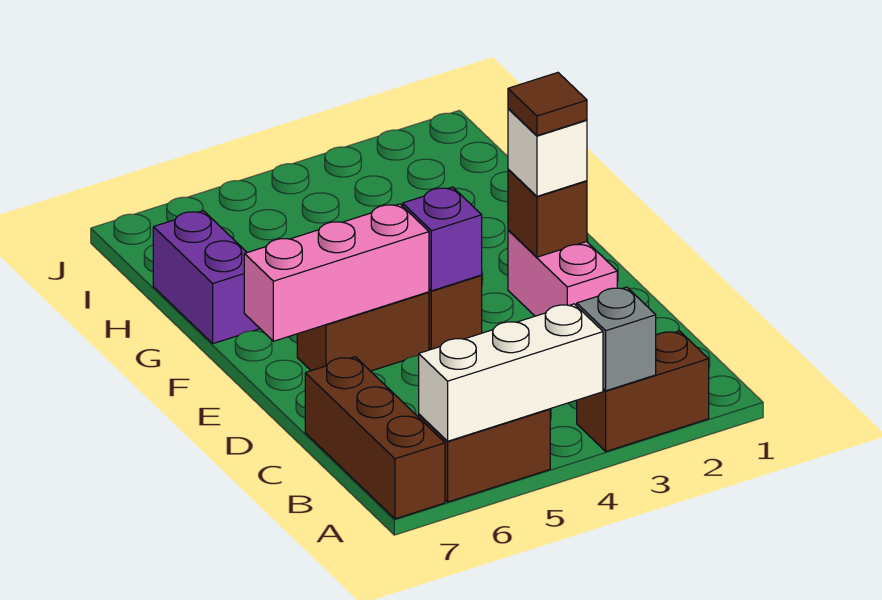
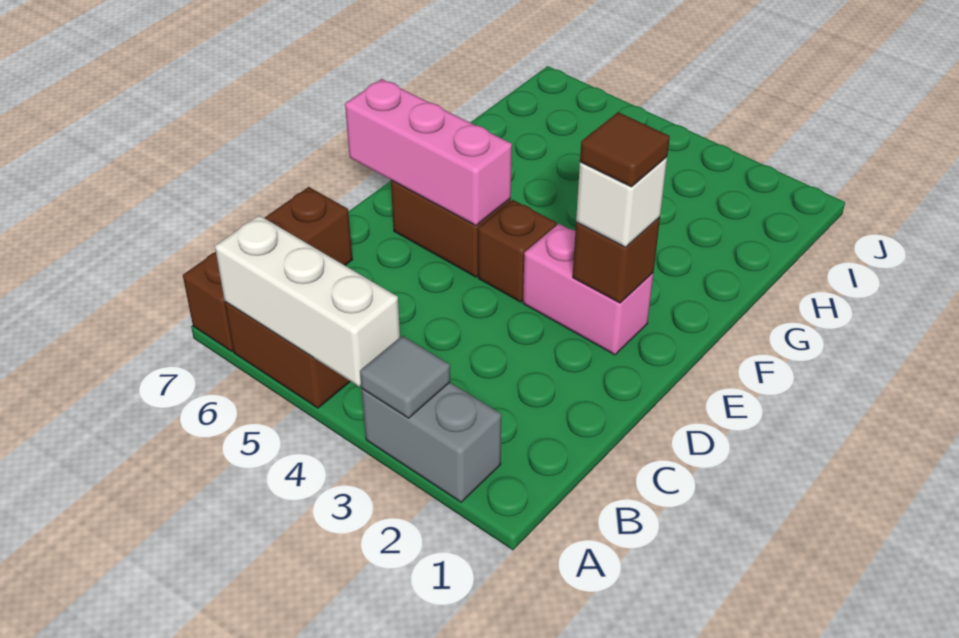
brown 1x2 brick [577,331,709,451] -> grey 1x2 brick [362,382,501,502]
grey 1x1 brick [577,287,656,391] -> grey 1x1 tile [360,336,450,418]
pink 1x2 brick [508,230,617,316] -> pink 1x2 brick turned to [523,224,653,355]
purple 1x1 brick [403,187,482,291] -> none
purple 1x2 brick [153,211,260,344] -> none

